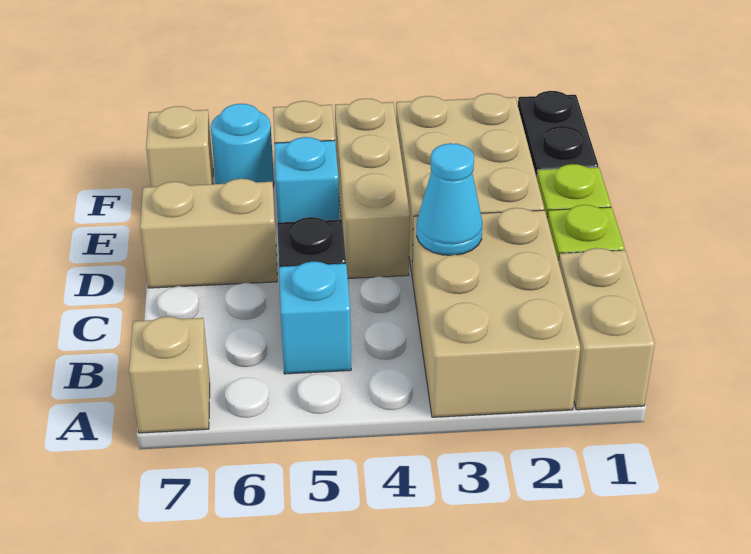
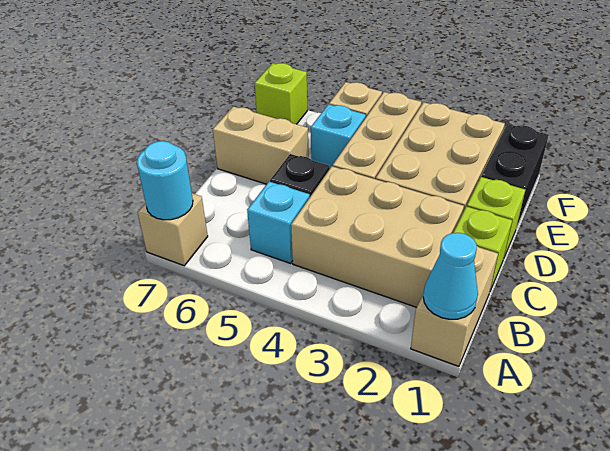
tan 2x3 brick [412,208,580,417] -> tan 2x3 brick turned to [291,166,464,307]
cyan 1x1 cone [417,143,483,255] -> cyan 1x1 cone moved to [423,233,478,319]
cyan 1x1 round brick [211,104,274,186] -> cyan 1x1 round brick moved to [137,141,193,220]
tan 1x1 brick [146,106,213,187] -> lime 1x1 brick [254,63,307,124]

